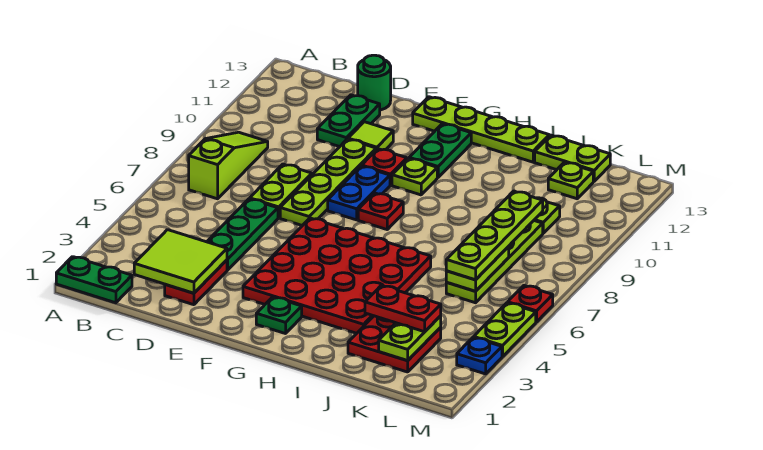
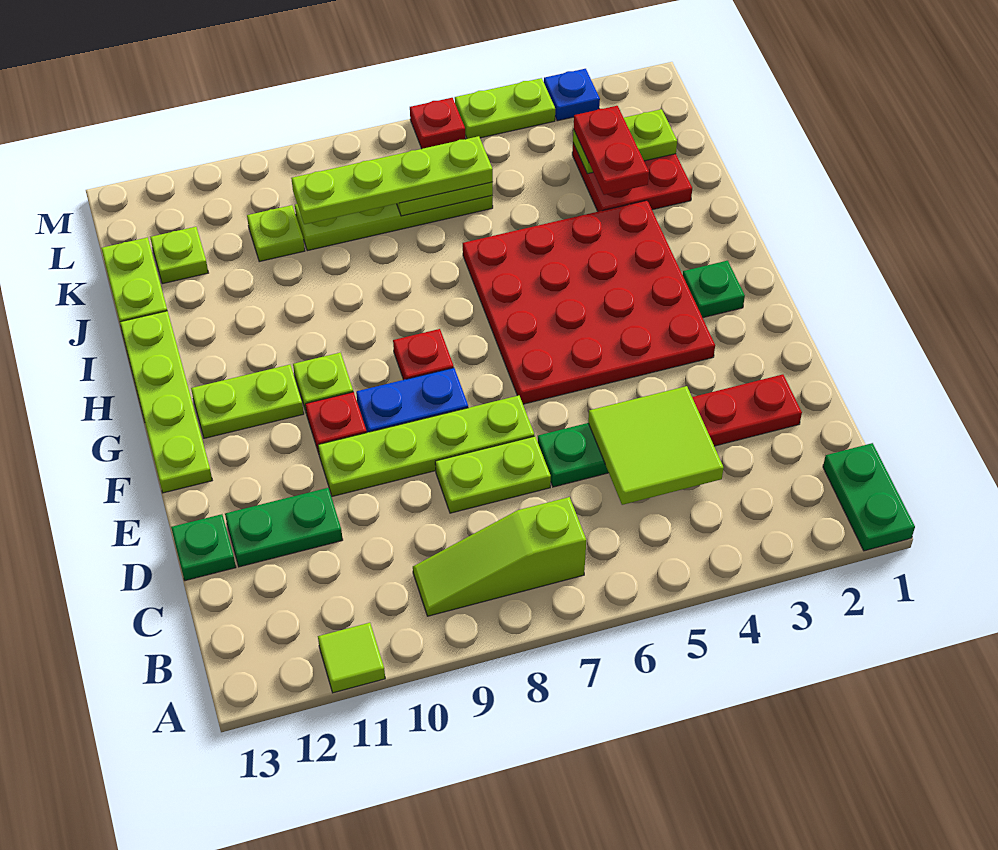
lime 2x2 tile [134,230,227,293] -> lime 2x2 tile moved to [588,386,724,505]
green 1x1 round brick [358,55,391,110] -> green 1x1 plate [171,514,236,581]
lime 1x1 tile [348,122,393,150] -> lime 1x1 tile moved to [318,623,385,693]
green 1x2 plate [409,124,471,178] -> lime 1x2 plate [191,365,304,438]

